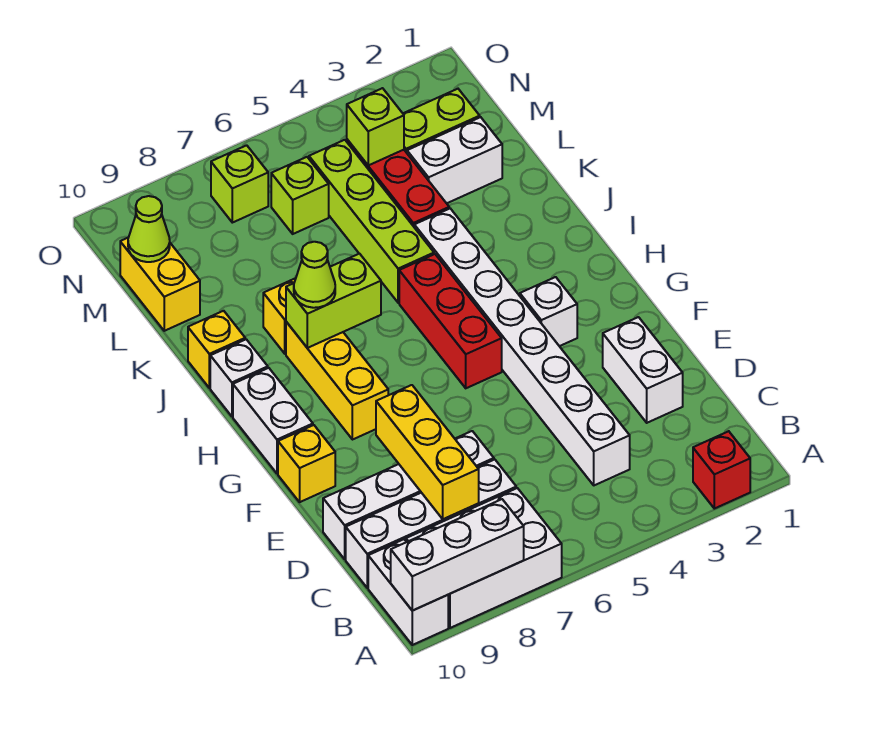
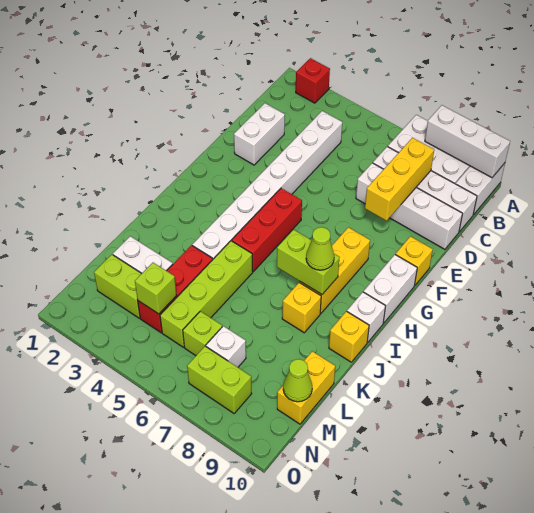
white 1x1 brick [520,277,577,346] -> white 1x1 brick moved to [206,326,246,367]
lime 1x1 brick [211,145,268,223] -> lime 1x2 brick [187,346,252,413]

